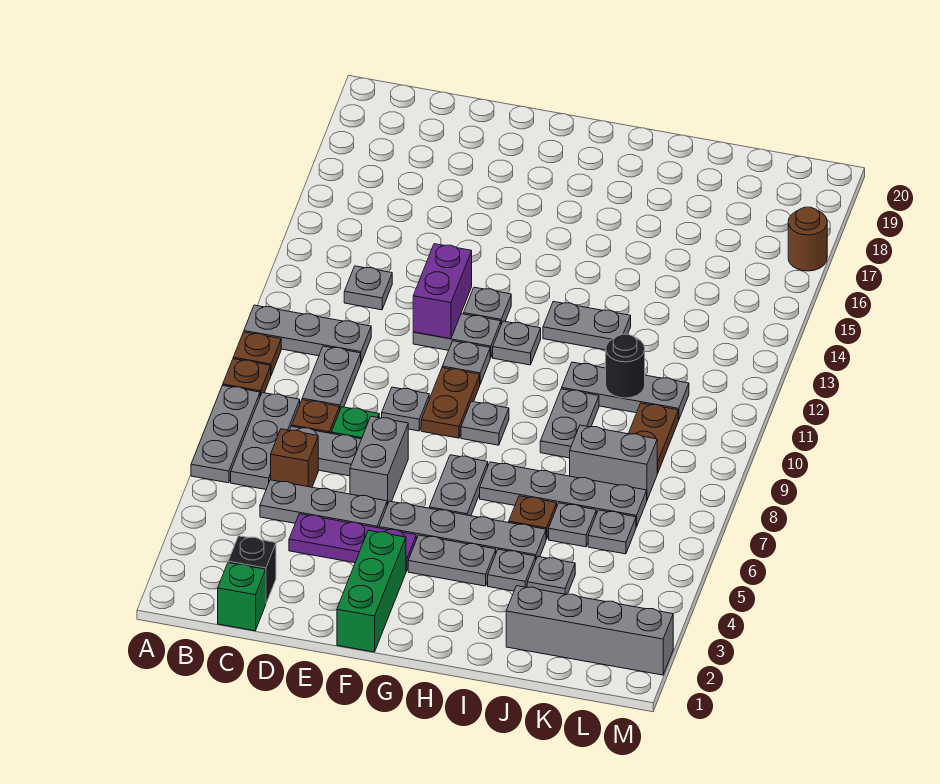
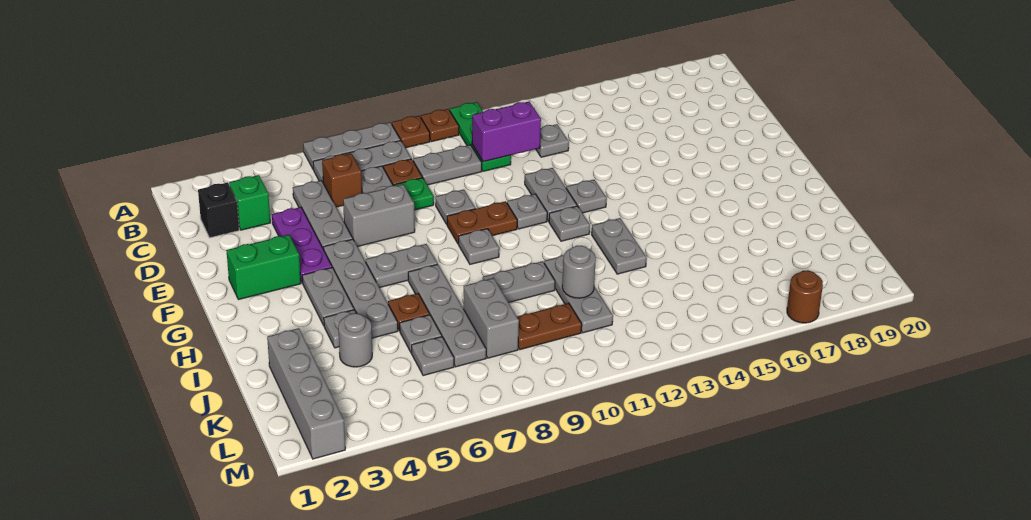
grey 1x3 plate [244,305,371,362] -> green 1x3 plate [450,102,511,171]
green 1x1 brick [218,563,266,631] -> green 1x1 brick moved to [229,175,270,230]
purple 1x2 brick [413,244,472,339] -> purple 1x2 brick moved to [472,102,541,162]
green 1x3 brick [337,530,406,652] -> green 1x2 brick [226,235,301,300]
grey 1x1 plate [527,557,575,594] -> grey 1x1 round brick [338,313,372,367]
black 1x1 round brick [606,334,645,398] -> grey 1x1 round brick [562,246,596,298]

